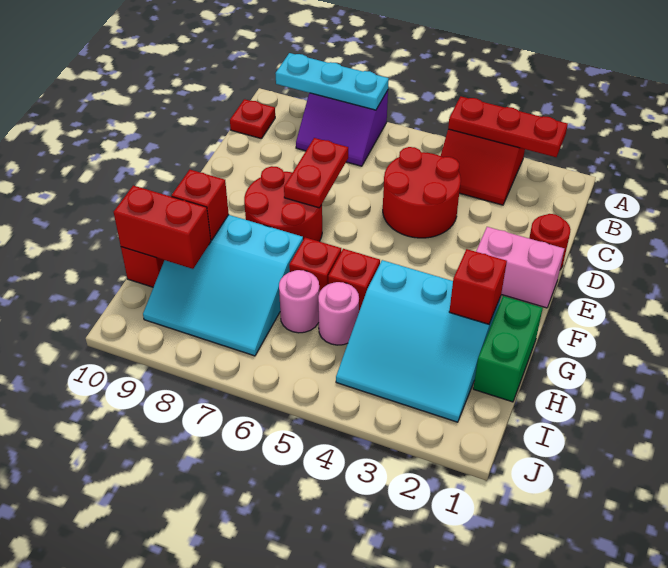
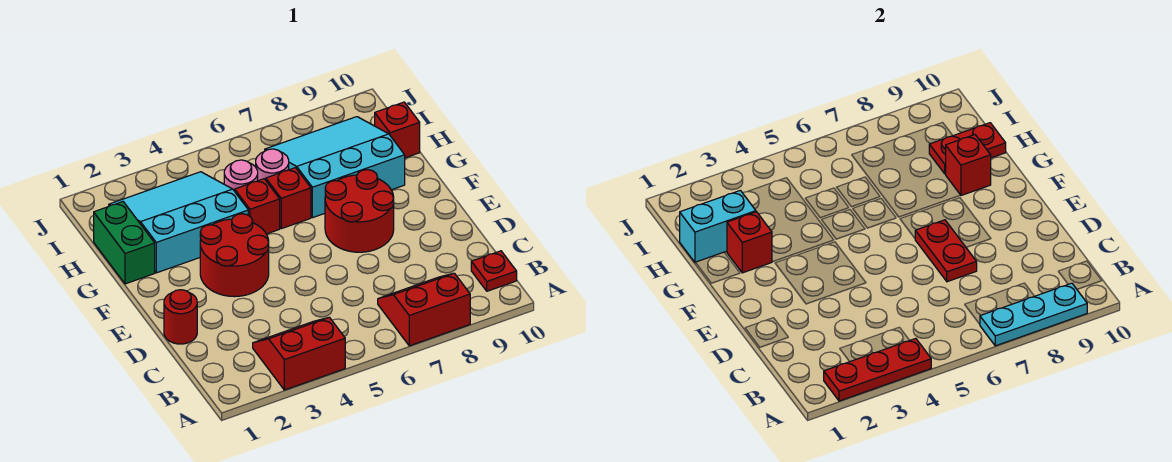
purple 2x2 slope [296,90,388,166] -> red 2x2 slope [378,273,470,346]
red 2x2 round brick [383,147,461,238] -> red 2x2 round brick moved to [200,214,269,297]
pink 1x2 brick [476,227,564,308] -> none
none -> cyan 1x2 brick [680,190,756,263]
red 1x2 brick [114,186,211,269] -> red 1x2 plate [929,123,1006,174]

